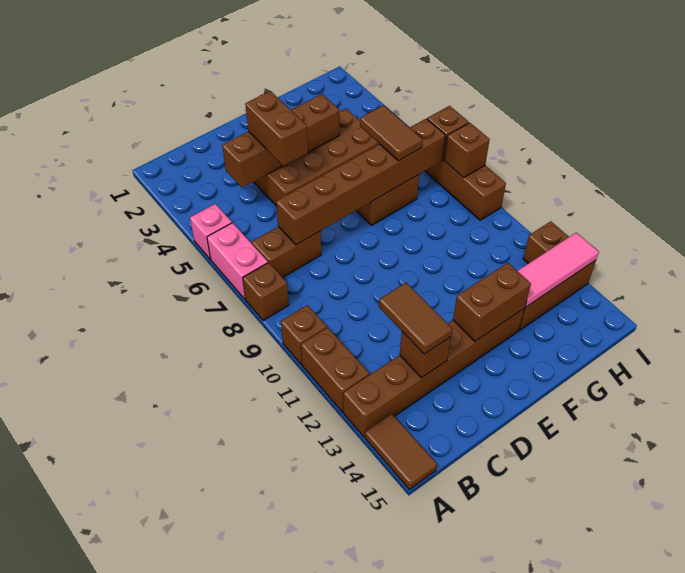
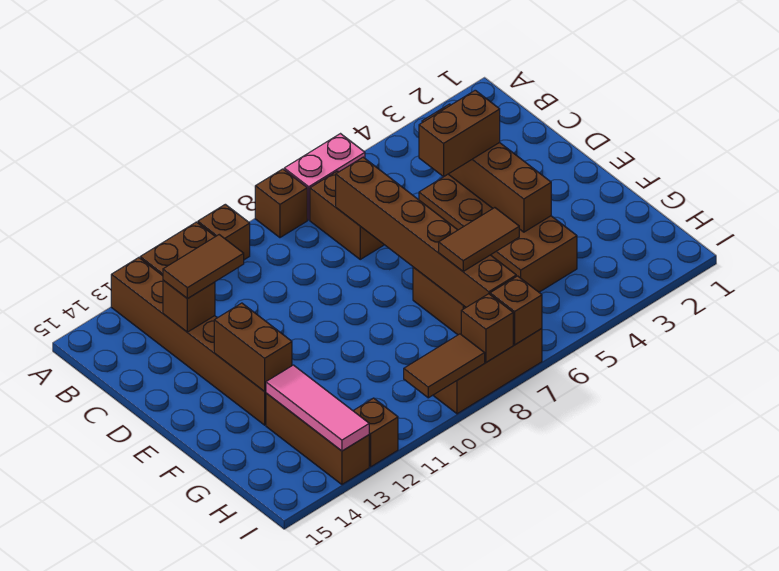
pink 1x1 brick [190,204,232,259] -> none
brown 1x2 tile [365,414,437,490] -> brown 1x2 tile moved to [404,334,485,398]

